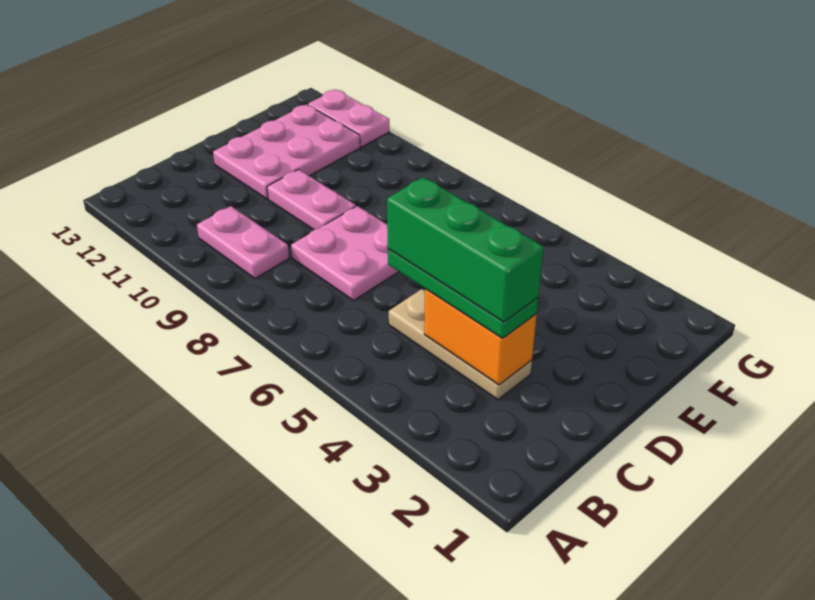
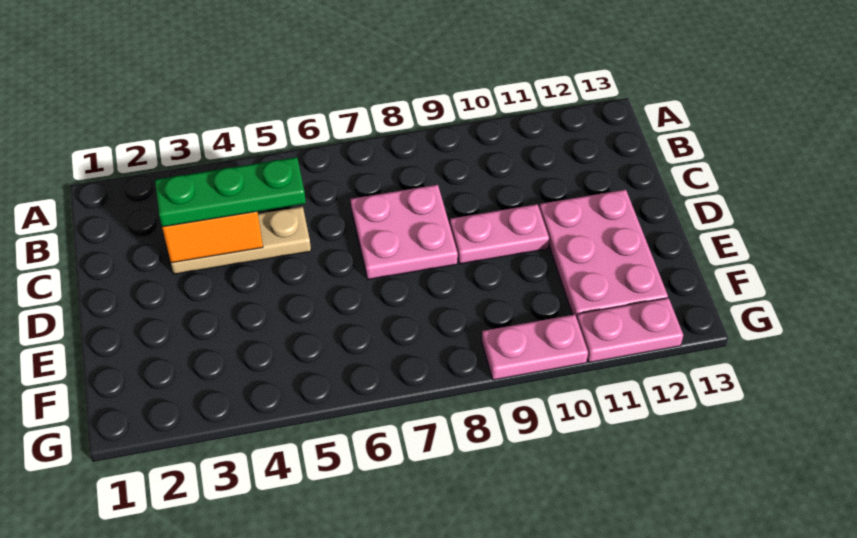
pink 1x2 plate [197,206,289,278] -> pink 1x2 plate moved to [482,315,588,380]
green 1x3 brick [387,177,543,322] -> none

